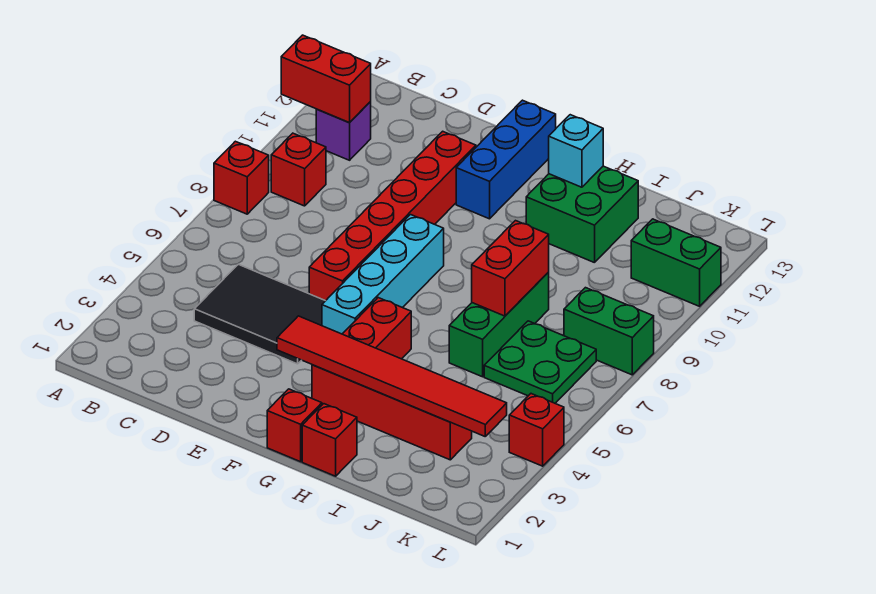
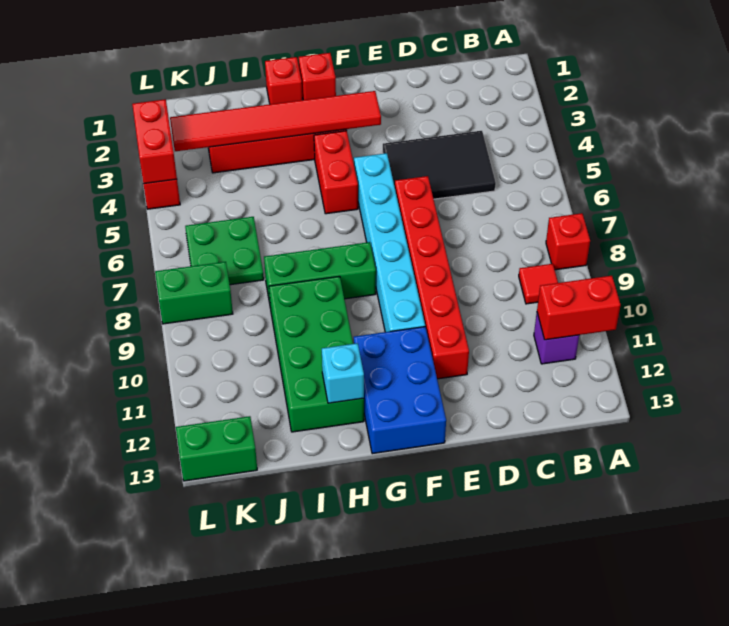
red 1x1 brick [271,133,326,206] -> red 1x1 tile [519,264,558,304]
cyan 1x4 brick [322,215,444,334] -> cyan 1x6 brick [354,153,425,332]
blue 1x3 brick [456,100,556,219] -> blue 2x3 brick [354,327,446,454]
green 2x2 brick [526,166,638,263] -> green 2x4 brick [269,276,364,432]
green 1x3 brick [449,272,549,377] -> green 1x3 brick turned to [264,242,376,309]
red 1x2 brick [472,221,549,316] -> red 1x2 brick moved to [132,99,177,184]
green 1x2 brick [631,219,721,306] -> green 1x2 brick moved to [176,416,257,481]

